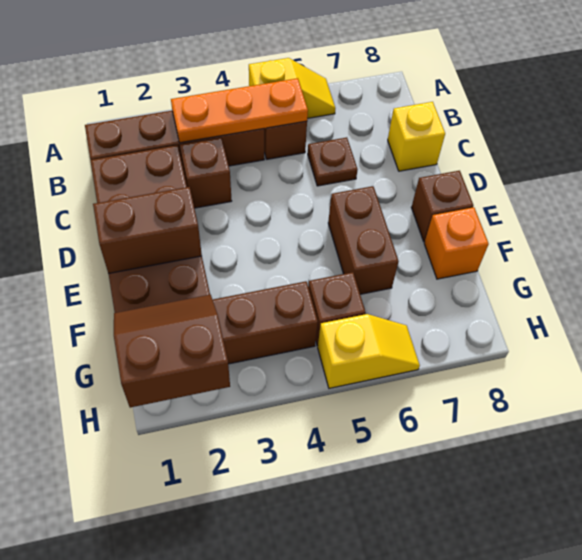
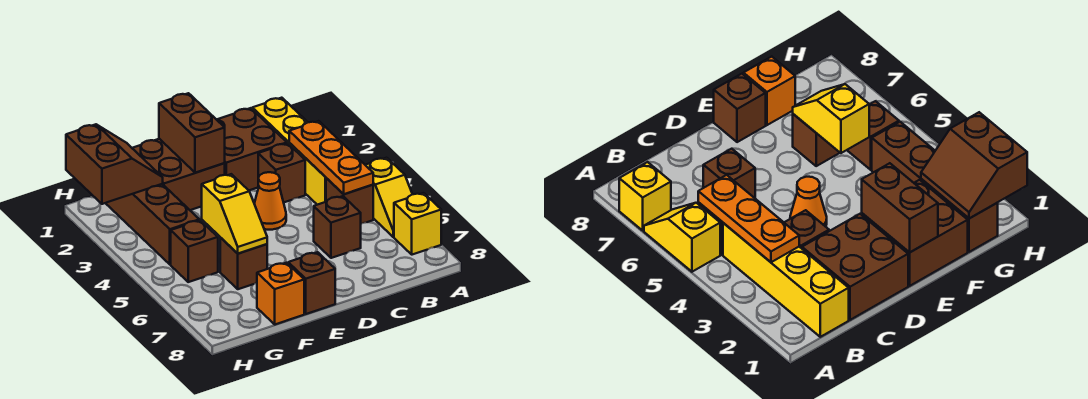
brown 1x4 brick [85,111,264,167] -> yellow 1x4 brick [252,98,326,205]
brown 1x1 plate [308,137,358,186] -> brown 1x1 brick [314,196,361,258]
yellow 1x1 brick [388,102,445,171] -> yellow 1x1 brick moved to [394,193,441,255]
none -> orange 1x1 cone [254,172,286,230]
brown 1x2 brick [328,186,399,294] -> brown 1x1 brick [220,238,267,289]
yellow 1x2 slope [318,314,420,388] -> yellow 1x2 slope moved to [202,174,267,253]

